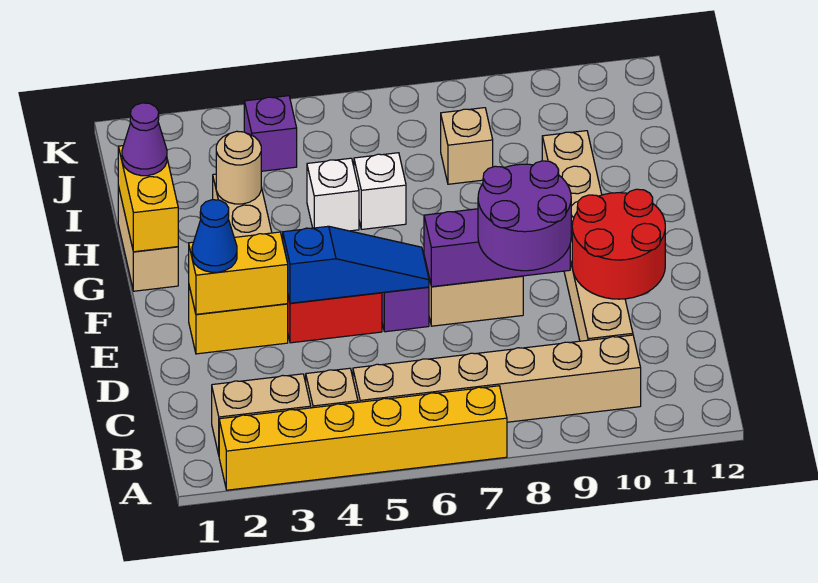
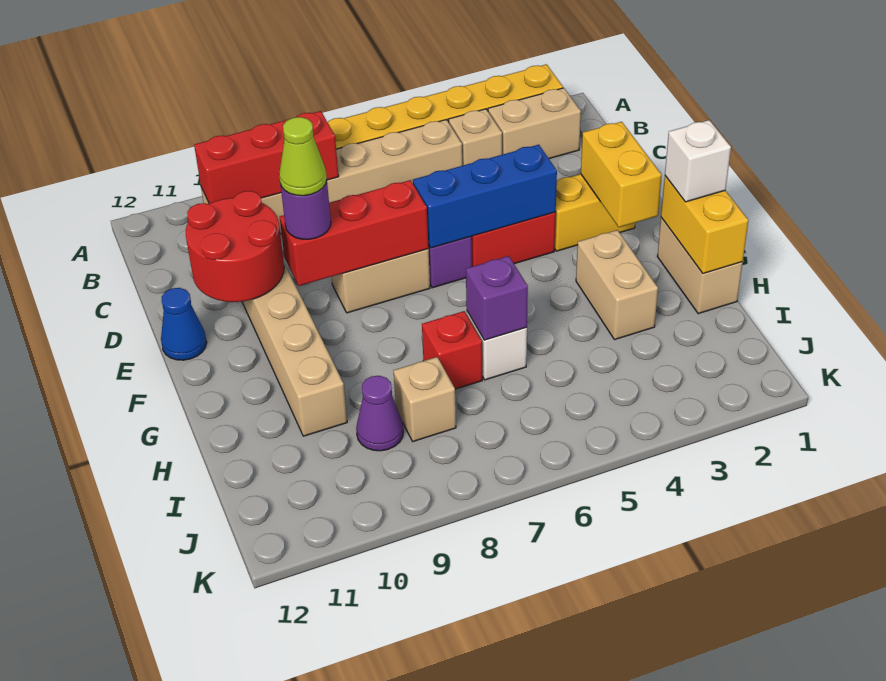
none -> red 1x3 brick [194,111,339,204]
purple 2x2 round brick [478,161,571,271] -> purple 1x1 round brick [280,181,331,239]
yellow 1x2 brick [189,232,288,314] -> yellow 1x2 brick turned to [581,122,662,227]
blue 1x1 cone [192,200,237,272] -> blue 1x1 cone moved to [161,288,207,360]
blue 1x3 slope [283,226,429,303] -> blue 1x3 brick [413,145,557,248]
purple 1x3 brick [424,209,570,287] -> red 1x3 brick [280,180,428,286]
none -> lime 1x1 cone [279,117,327,196]
purple 1x1 cone [122,103,167,176] -> purple 1x1 cone moved to [356,376,403,451]
tan 1x1 round brick [216,131,261,204] -> none
white 1x1 brick [307,158,359,231] -> white 1x1 brick moved to [665,120,731,202]
none -> red 1x1 brick [422,311,482,389]
purple 1x1 brick [244,96,297,171] -> purple 1x1 brick moved to [466,256,528,340]

